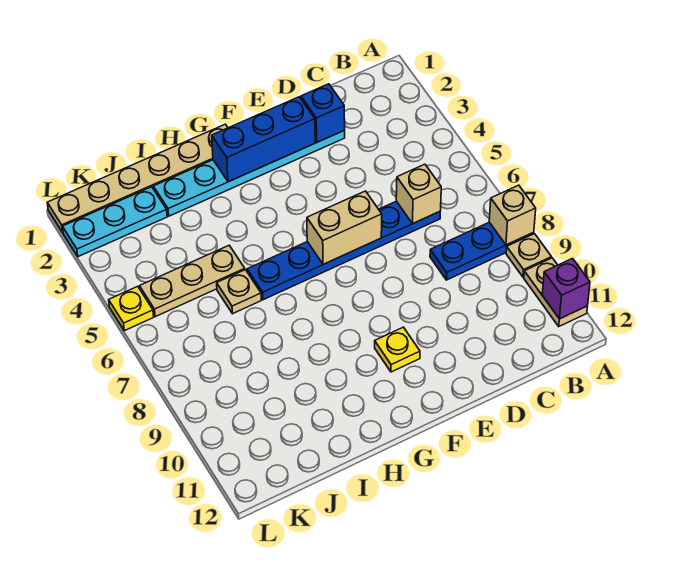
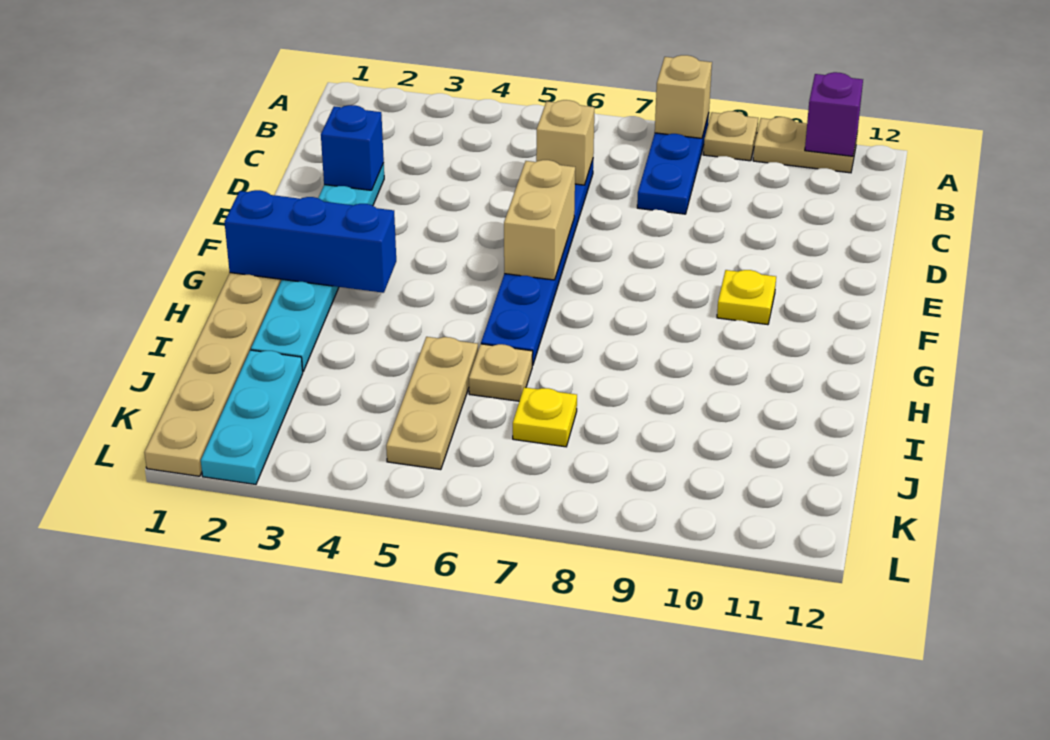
blue 1x3 brick [212,97,315,182] -> blue 1x3 brick turned to [225,190,396,293]
yellow 1x1 plate [109,286,154,331] -> yellow 1x1 plate moved to [513,387,577,447]

